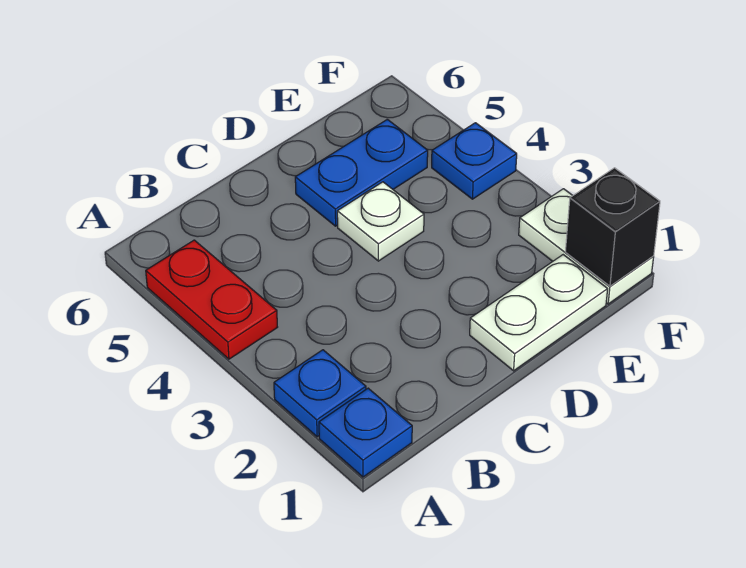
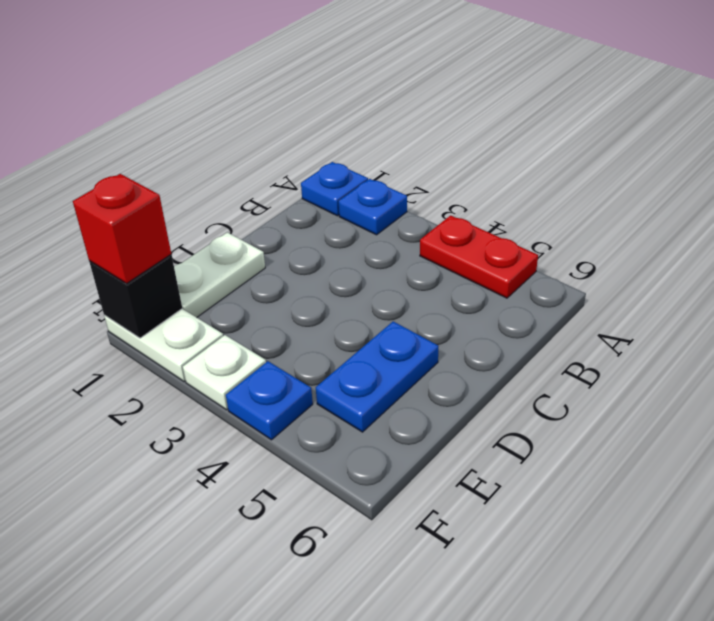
white 1x1 plate [337,182,424,261] -> white 1x1 plate moved to [183,335,266,410]
none -> red 1x1 brick [73,174,171,283]

